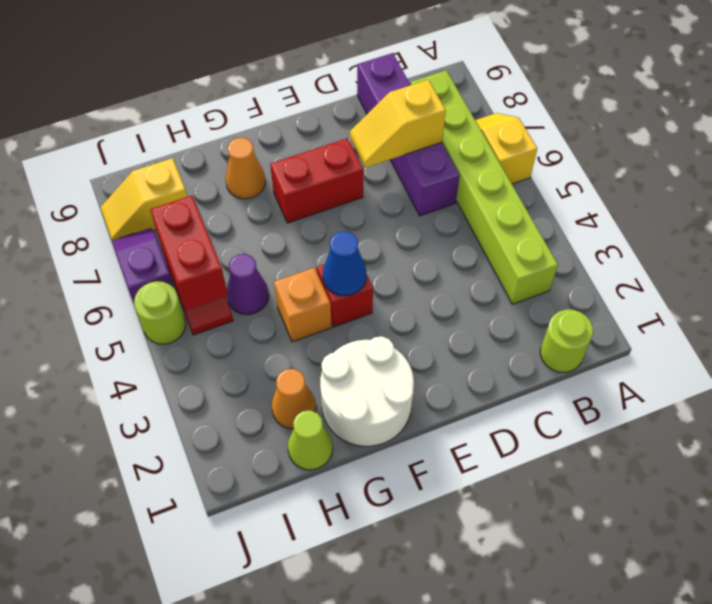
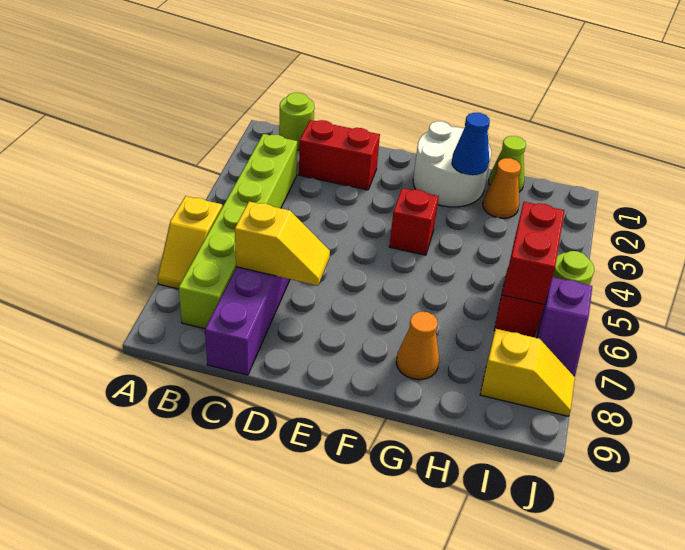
red 1x2 brick [270,138,363,223] -> red 1x2 brick moved to [299,120,380,190]
blue 1x1 cone [323,231,366,296] -> blue 1x1 cone moved to [452,113,490,175]
orange 1x1 brick [274,268,331,342] -> none
purple 1x1 cone [227,254,269,315] -> none

